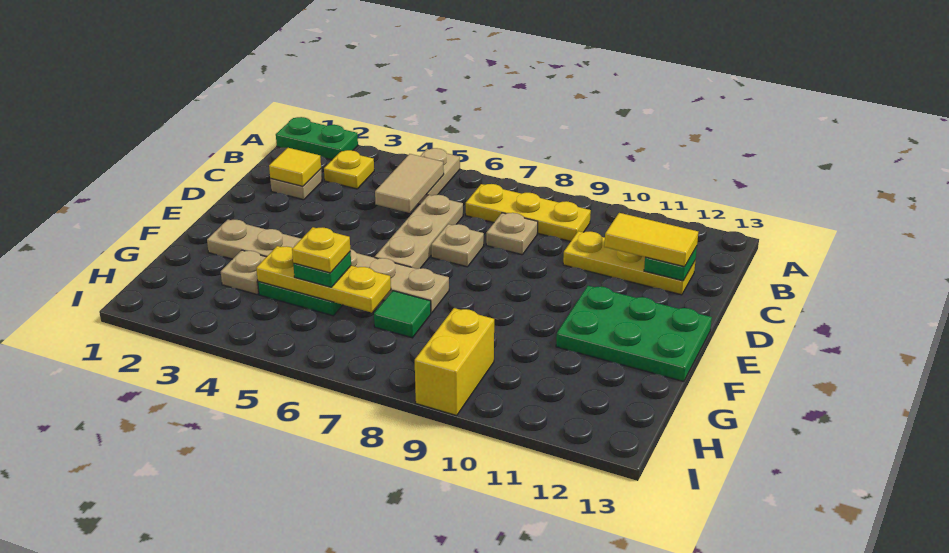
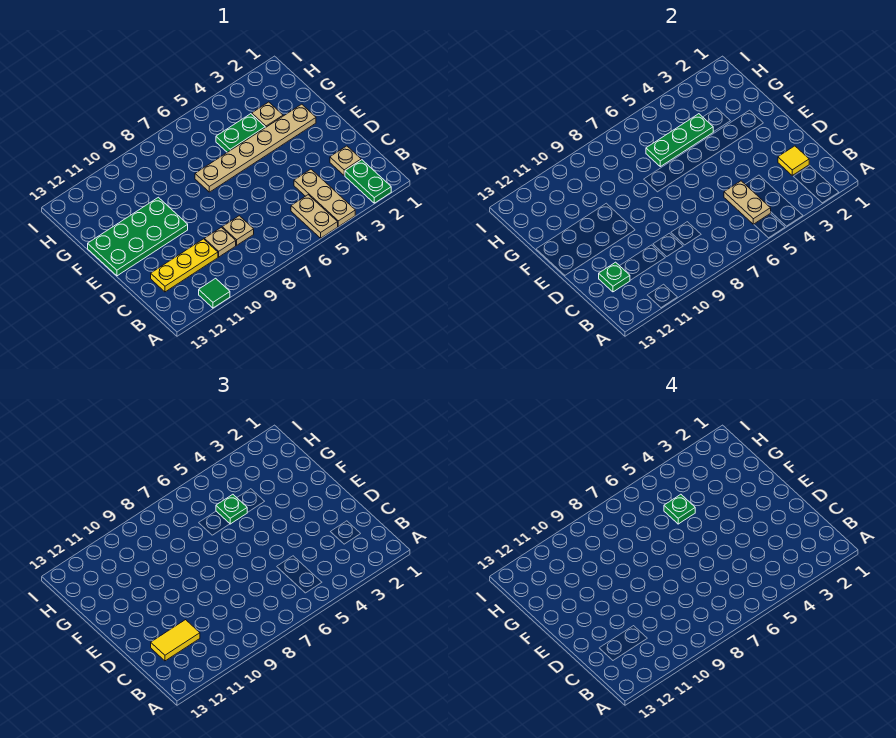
green 1x2 plate [276,117,358,160] -> green 1x2 plate turned to [345,160,391,203]
yellow 1x1 plate [324,150,374,189] -> none
tan 1x2 tile [375,154,444,213] -> tan 1x2 plate [724,181,771,224]
yellow 1x3 plate [466,184,591,241] -> none
tan 1x3 plate [375,195,463,269] -> tan 1x3 plate moved to [294,169,355,227]
tan 1x1 plate [431,224,484,267] -> tan 1x1 plate moved to [204,227,236,257]
green 2x3 plate [556,286,712,382] -> green 2x4 plate [88,197,188,276]
yellow 1x3 plate [256,246,391,313] -> green 1x3 plate [646,114,713,167]
yellow 1x1 plate [292,227,350,273] -> green 1x1 plate [664,494,695,524]
green 1x1 tile [374,291,431,338] -> green 1x1 tile moved to [199,278,230,308]
yellow 1x2 brick [415,308,494,415] -> none

